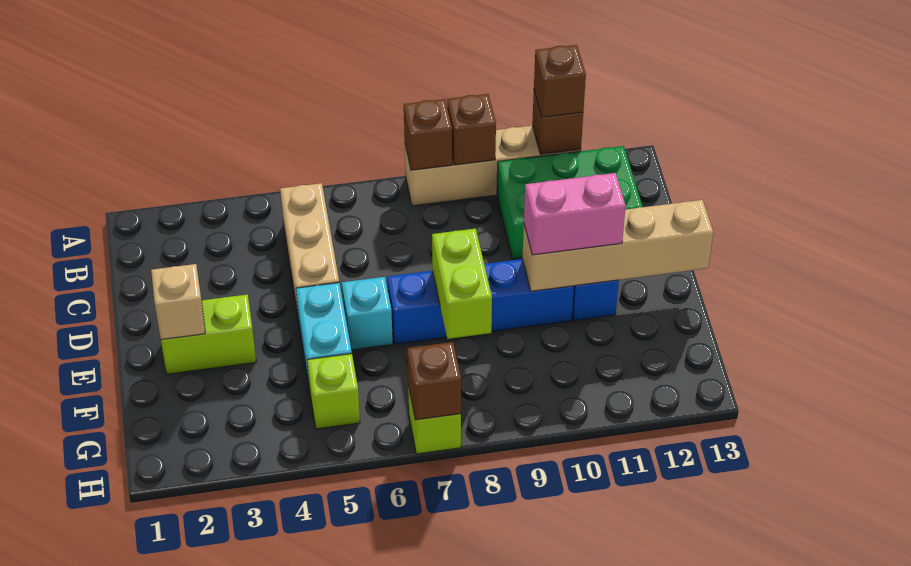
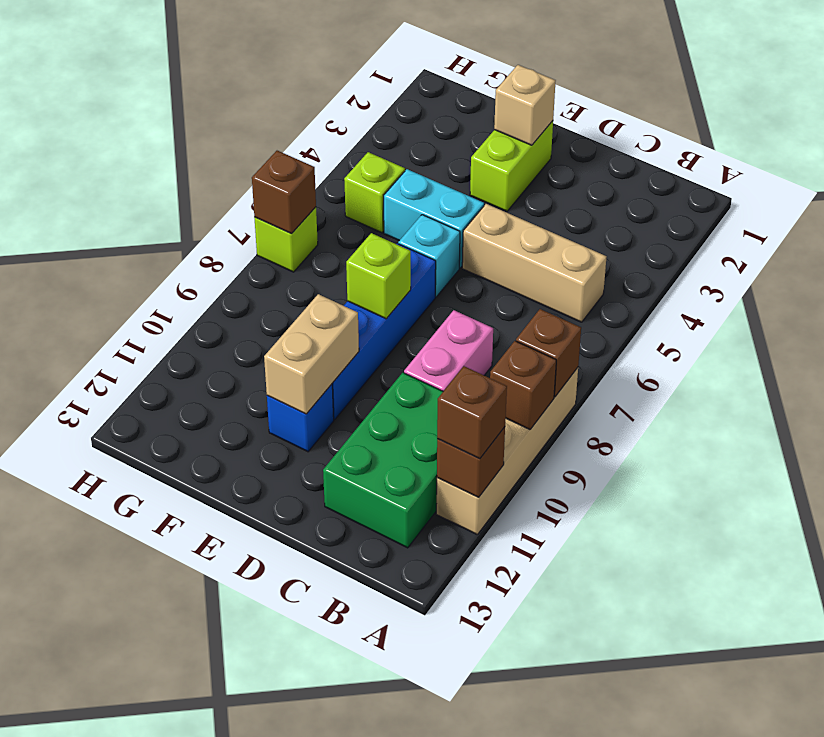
lime 1x2 brick [432,229,492,339] -> lime 1x1 brick [346,233,411,319]
tan 1x4 brick [522,200,713,291] -> tan 1x2 brick [264,294,359,414]
pink 1x2 brick [524,173,626,255] -> pink 1x2 brick moved to [404,310,493,391]

